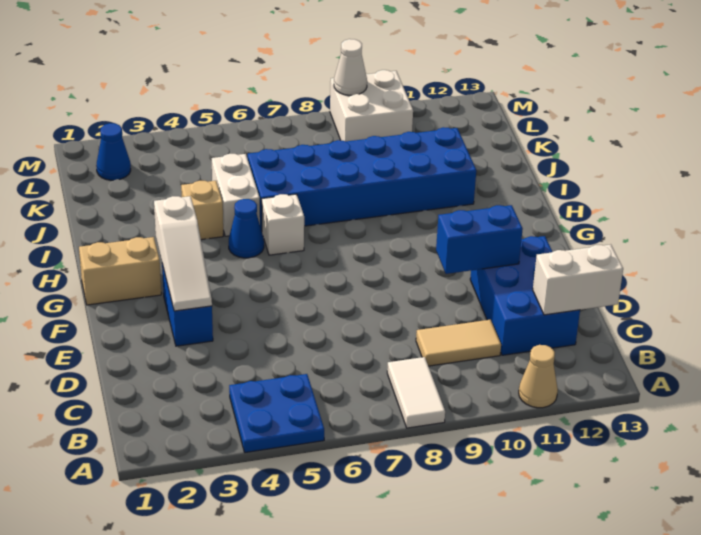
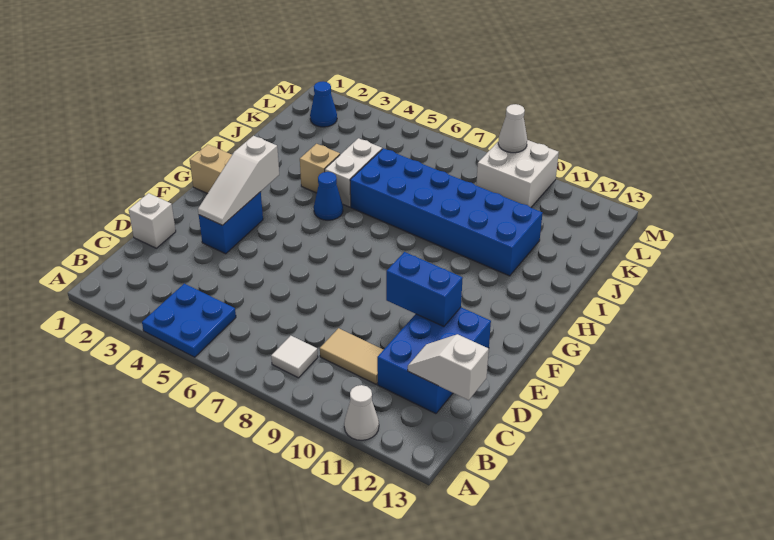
white 1x2 tile [387,357,445,428] -> white 1x1 tile [271,336,318,378]
tan 1x1 cone [519,345,558,408] -> white 1x1 cone [344,385,379,440]
white 1x2 brick [533,244,623,315] -> white 1x2 slope [408,334,489,400]
white 1x1 brick [262,194,304,255] -> white 1x1 brick moved to [129,193,176,248]

